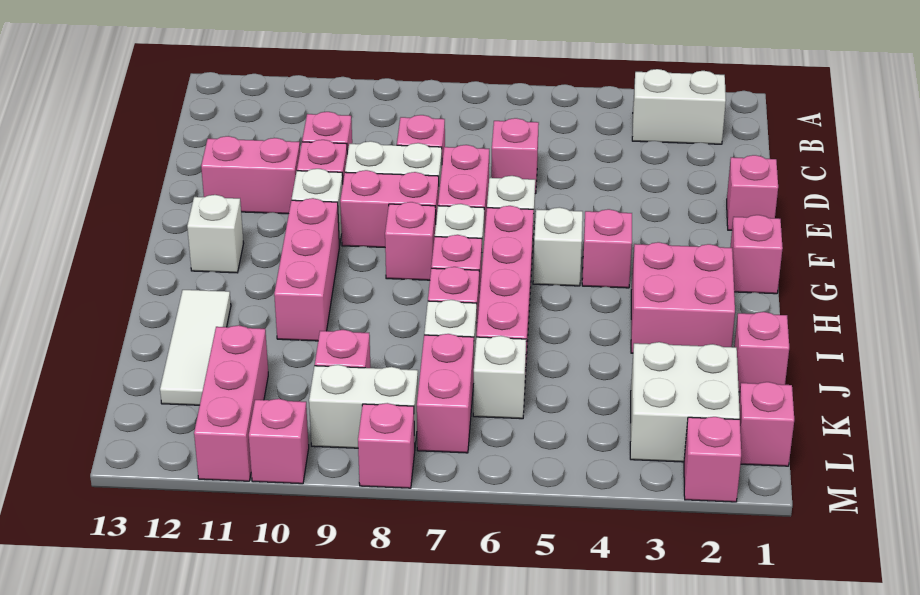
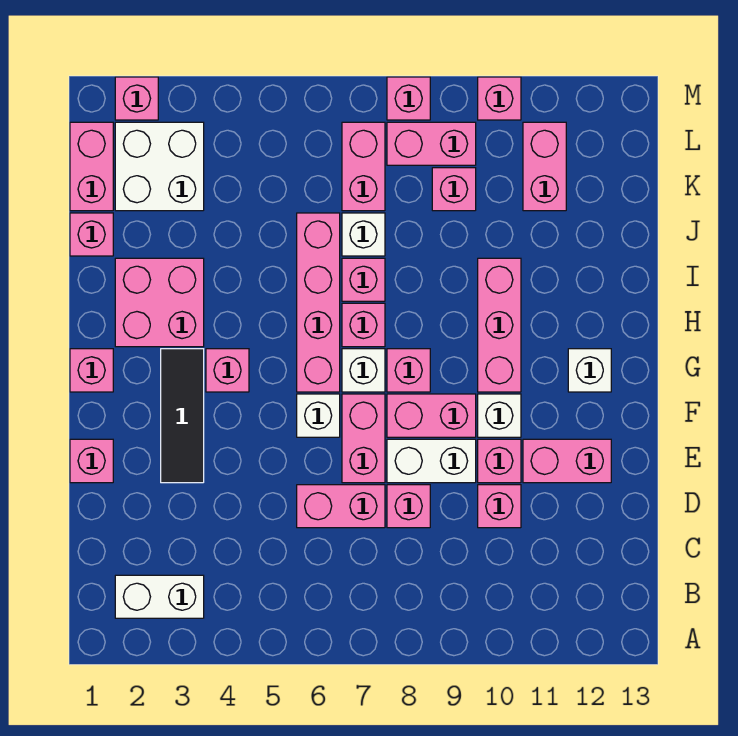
pink 1x1 brick [491,118,539,194] -> pink 1x2 brick [297,485,385,528]
none -> black 1x3 tile [161,349,204,483]
white 1x1 brick [533,207,583,286] -> none
white 1x3 tile [160,290,231,405] -> none
white 1x1 brick [473,336,526,419] -> none
pink 1x3 brick [194,325,268,481] -> pink 1x2 brick [523,122,566,211]
pink 1x1 brick [739,382,794,466] -> pink 1x2 brick [70,122,113,211]
white 1x2 brick [309,365,418,448] -> pink 1x2 brick [387,122,476,165]

